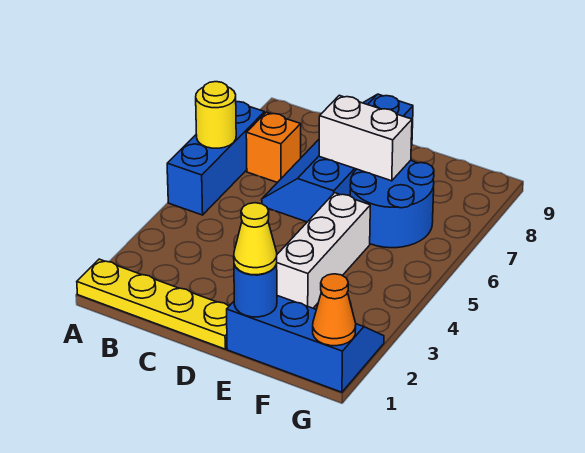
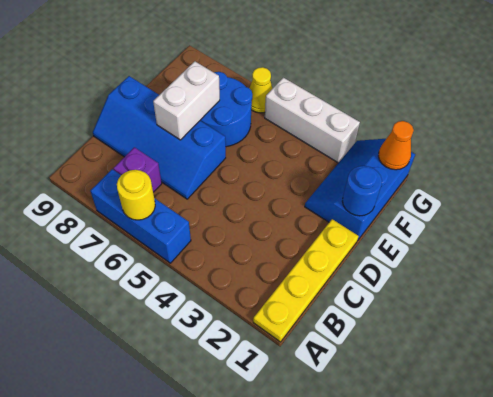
orange 1x1 brick [246,112,301,183] -> purple 1x1 brick [113,147,162,192]
yellow 1x1 cone [234,203,277,275] -> yellow 1x1 cone moved to [249,67,272,113]
white 1x3 brick [277,193,370,308] -> white 1x3 brick moved to [265,78,360,163]

